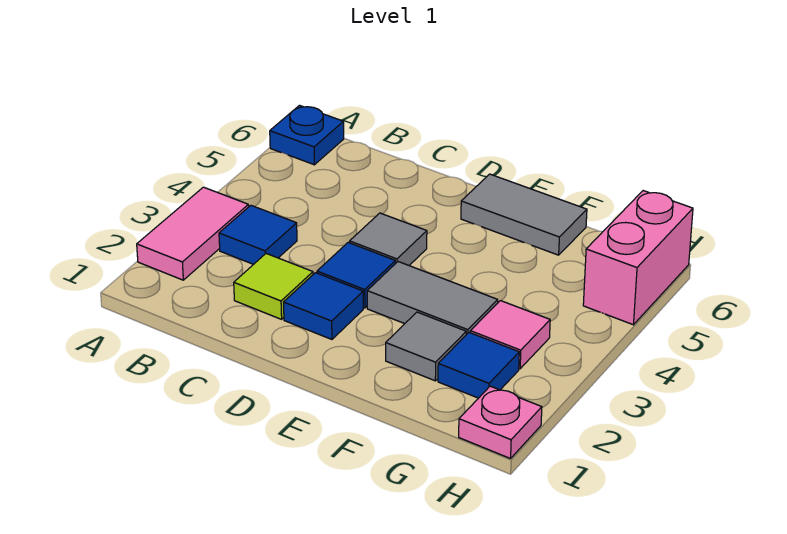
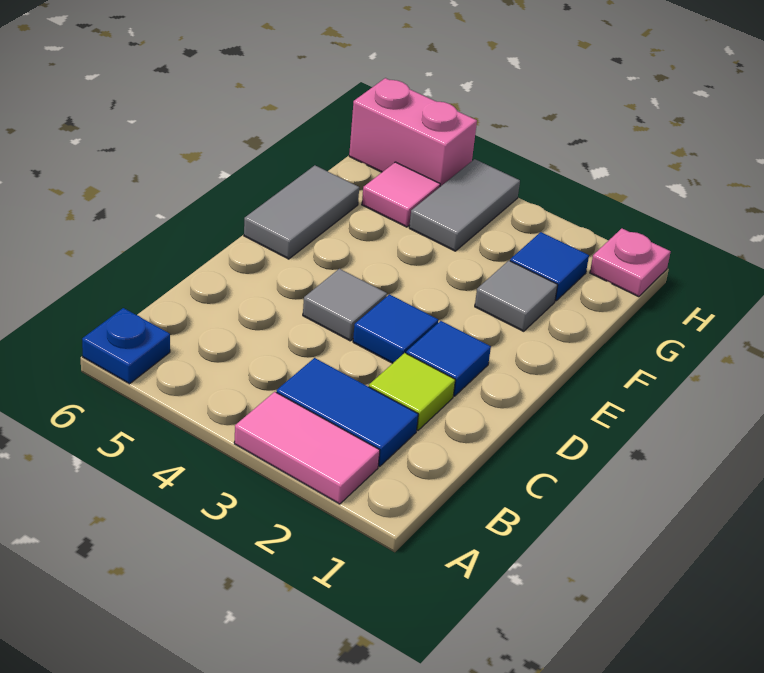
blue 1x1 tile [219,205,297,264] -> blue 1x2 tile [277,358,418,467]
grey 1x2 tile [367,262,498,335] -> grey 1x2 tile moved to [409,159,520,251]
pink 1x1 tile [470,301,550,369] -> pink 1x1 tile moved to [362,162,440,227]

